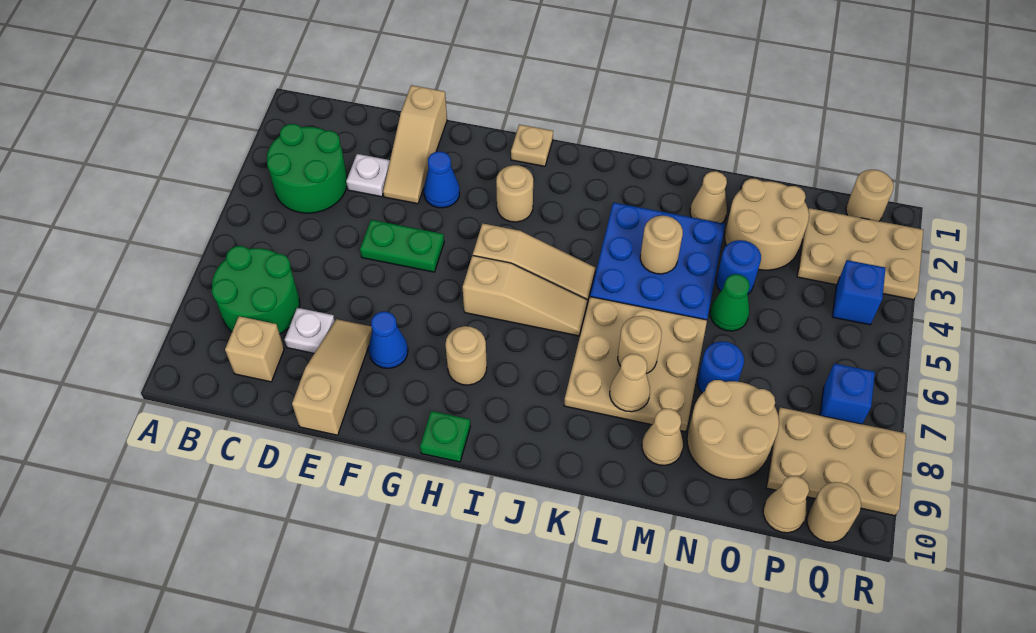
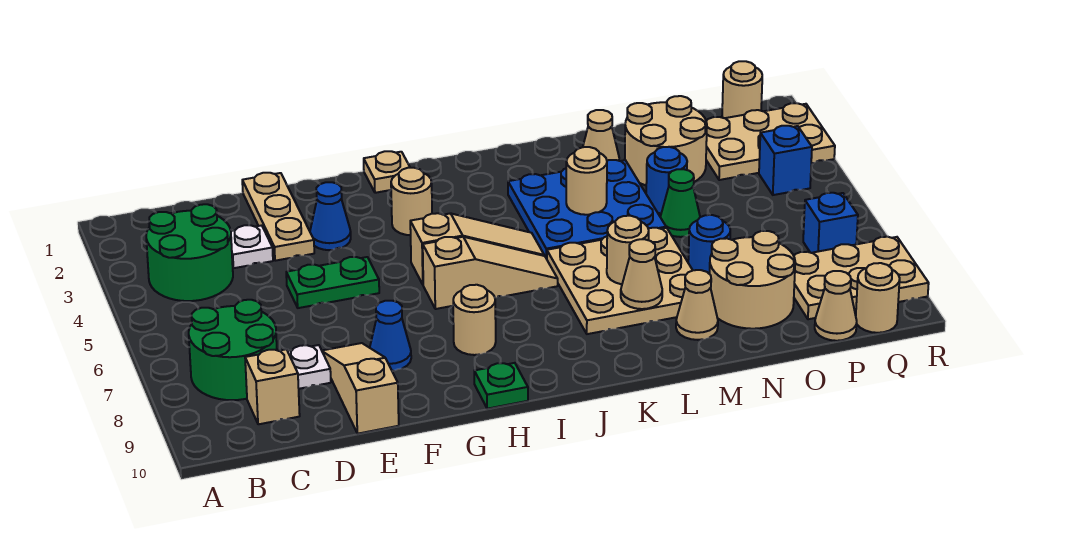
tan 1x3 slope [383,85,447,204] -> tan 1x3 plate [242,173,314,261]

